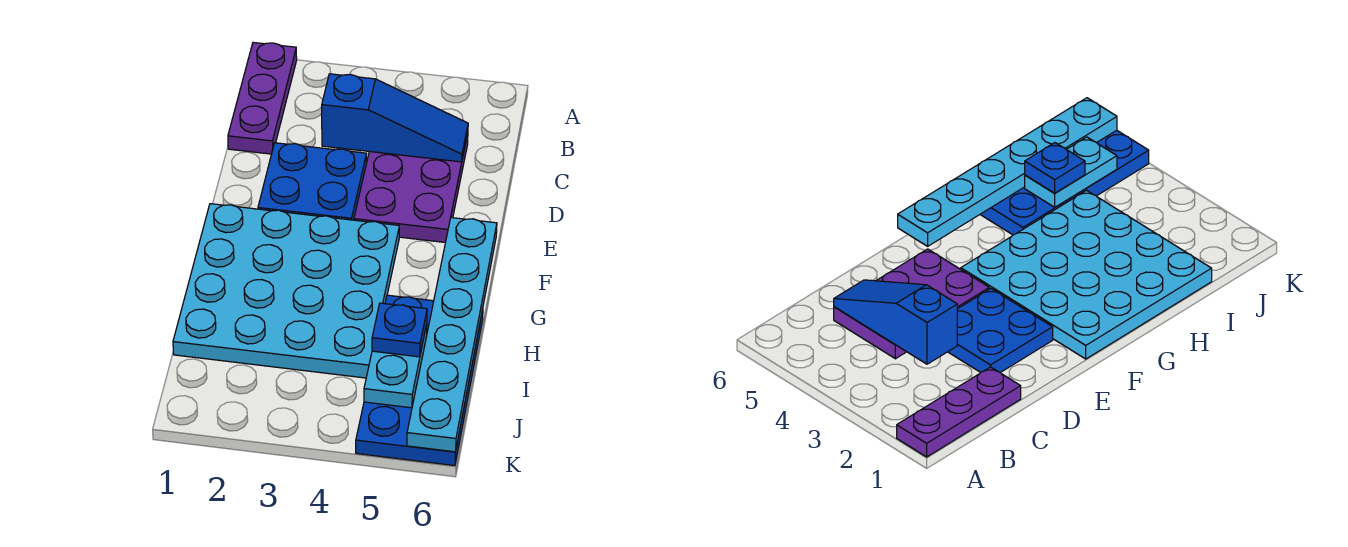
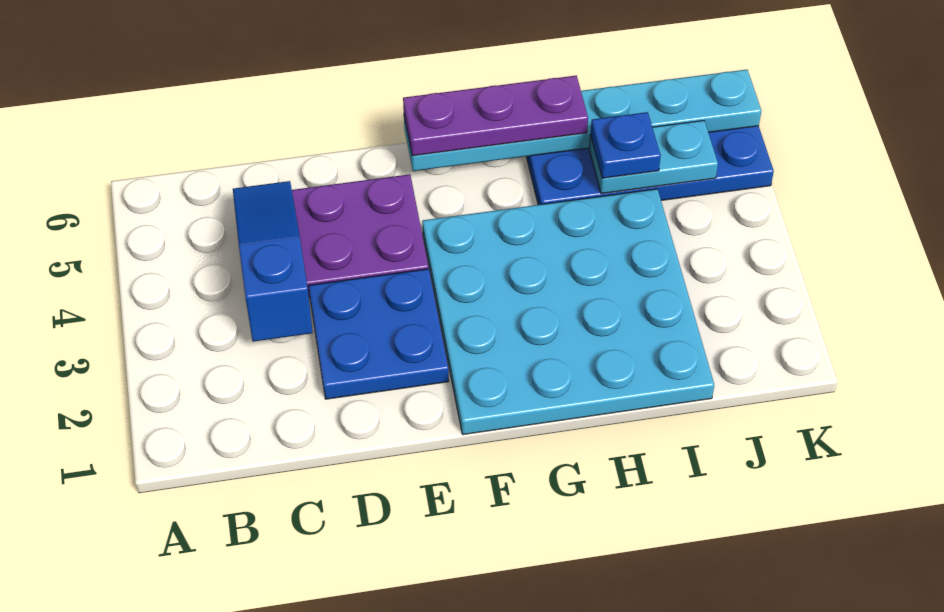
purple 1x3 plate [228,42,297,154] -> purple 1x3 plate moved to [403,75,588,156]

